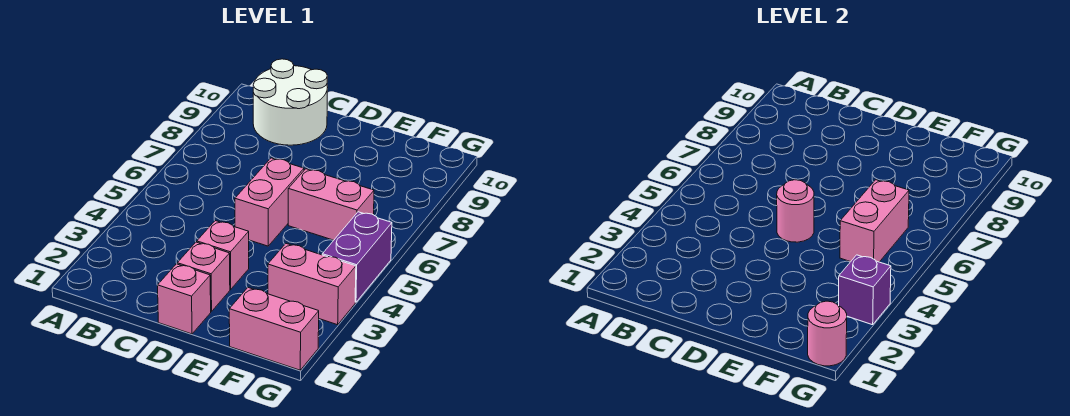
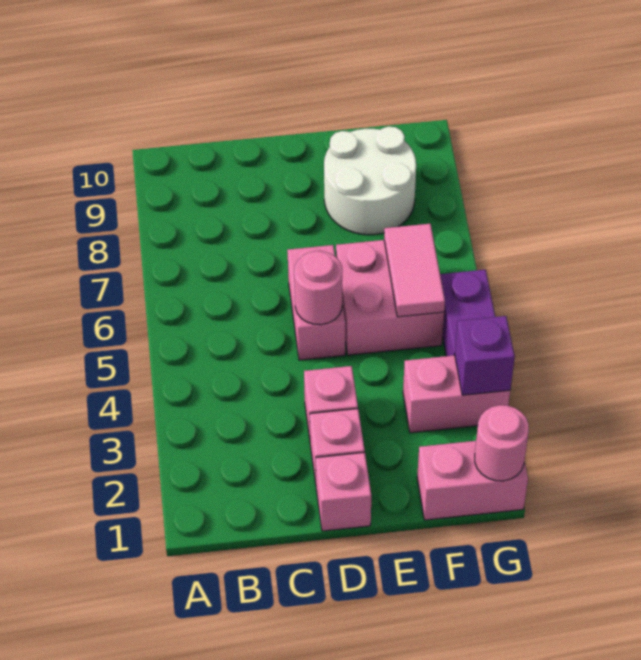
white 2x2 round brick [253,59,328,145] -> white 2x2 round brick moved to [324,126,416,235]
pink 1x2 brick [288,169,374,240] -> pink 2x2 brick [336,240,444,355]
pink 1x2 brick [840,180,909,262] -> pink 1x2 tile [384,224,445,317]

